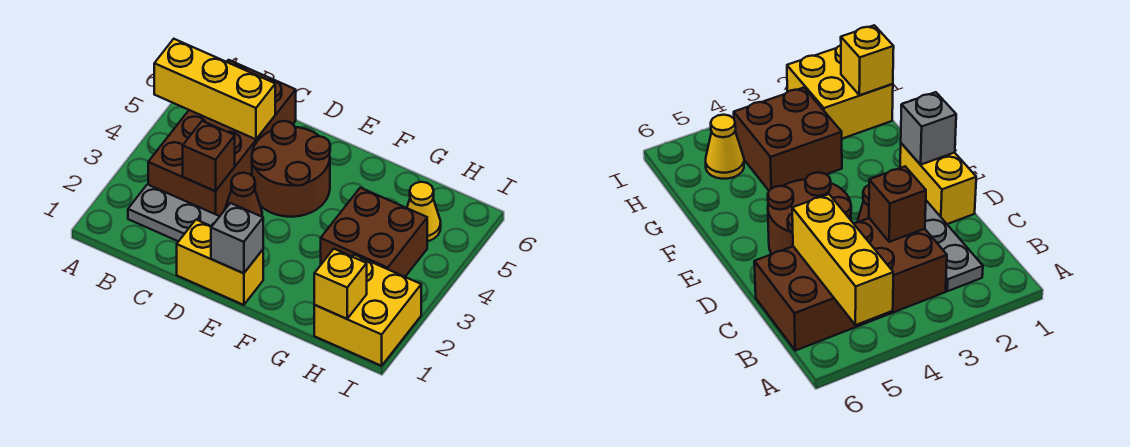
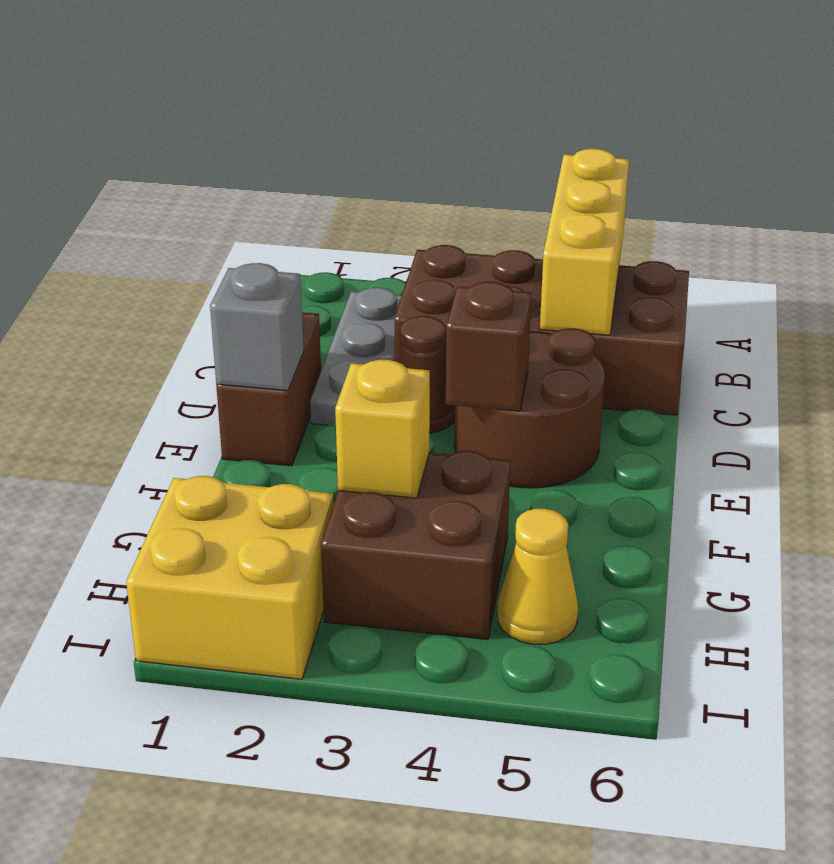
brown 1x1 brick [183,121,235,191] -> brown 1x1 brick moved to [446,282,531,411]
yellow 1x2 brick [177,220,263,305] -> brown 1x2 brick [216,312,321,466]
yellow 1x1 brick [314,249,367,319] -> yellow 1x1 brick moved to [335,360,430,498]

